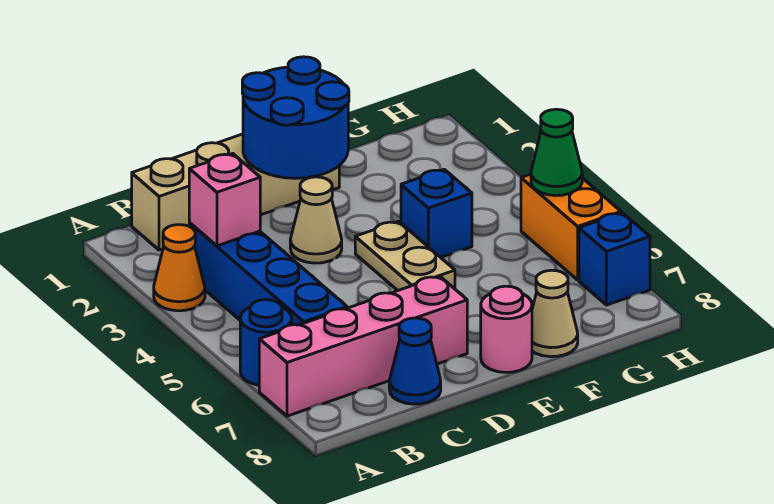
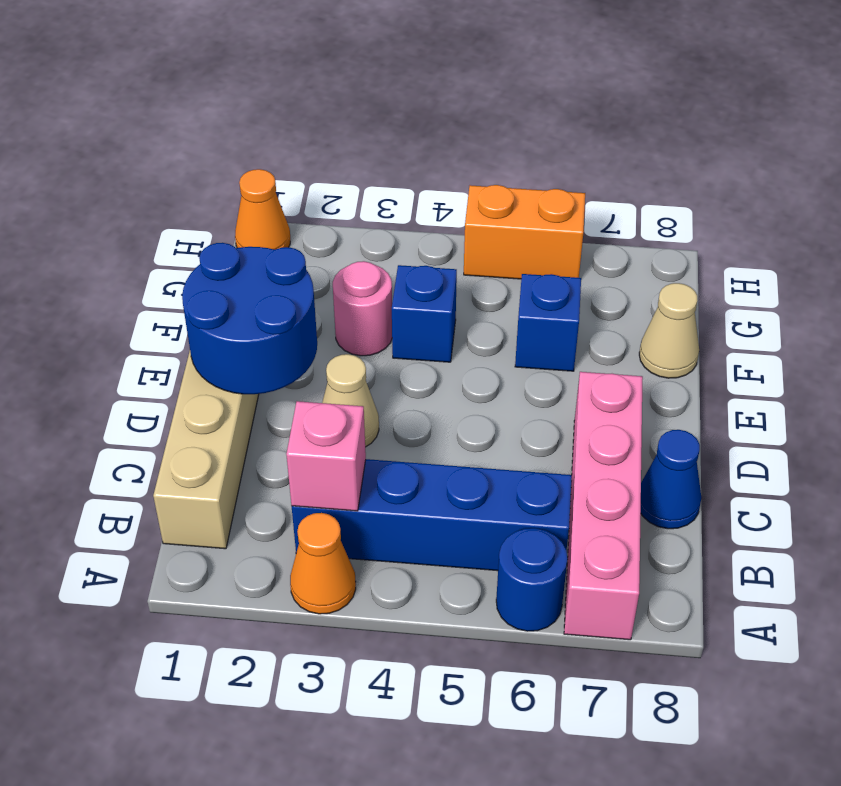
tan 1x2 plate [355,221,455,291] -> none
pink 1x1 round brick [481,286,532,372] -> pink 1x1 round brick moved to [333,261,392,356]
none -> orange 1x1 cone [235,169,290,250]
green 1x1 cone [531,109,582,196] -> none
blue 1x1 brick [579,213,650,305] -> blue 1x1 brick moved to [515,274,581,371]

